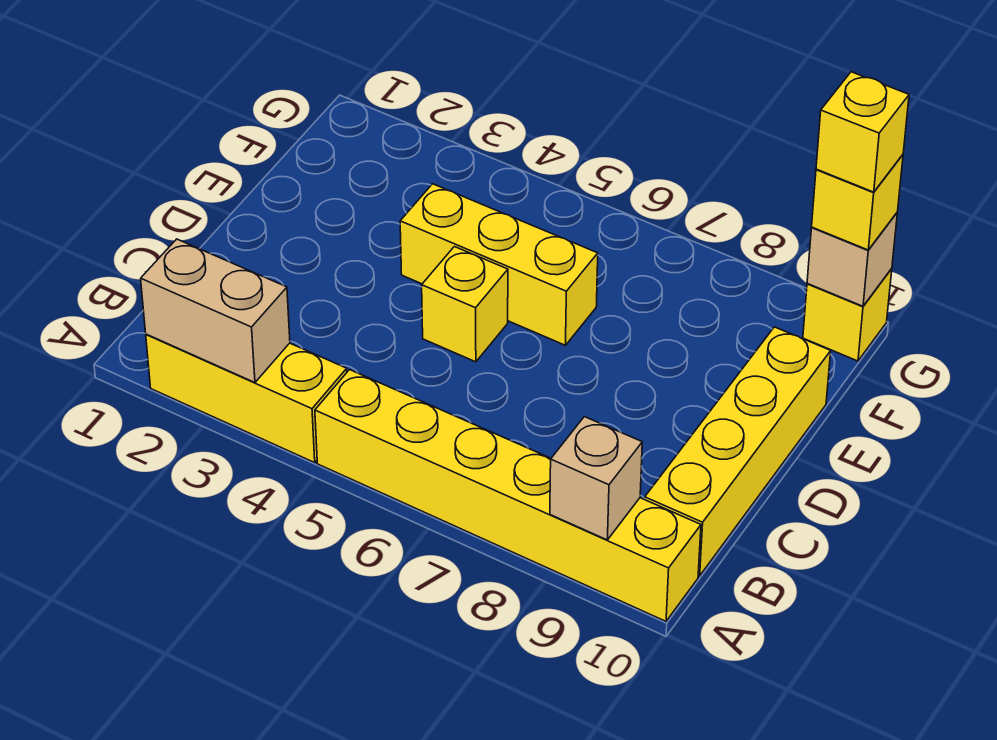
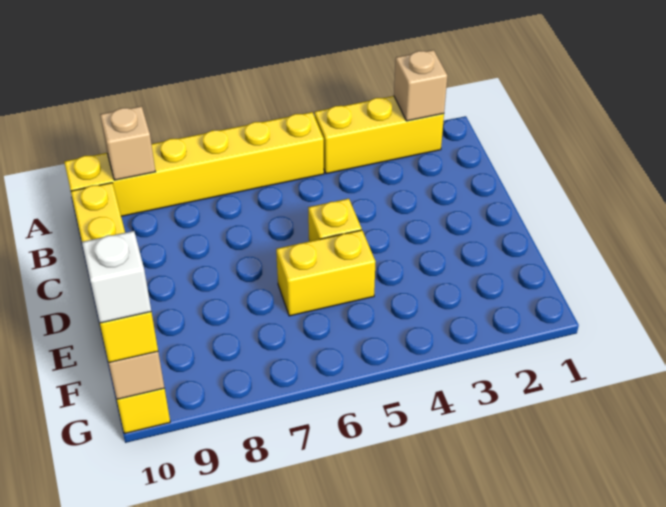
tan 1x2 brick [141,239,290,383] -> tan 1x1 brick [394,50,447,121]
yellow 1x3 brick [400,184,598,345] -> yellow 1x2 brick [276,230,376,316]
yellow 1x1 brick [816,72,909,192] -> white 1x1 brick [82,231,151,323]

